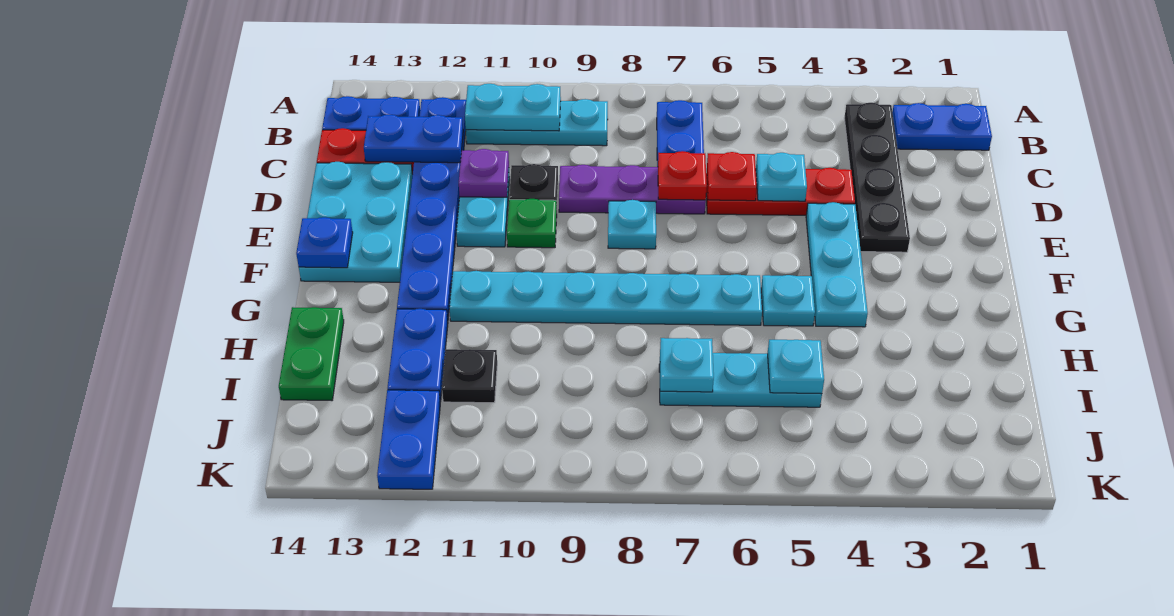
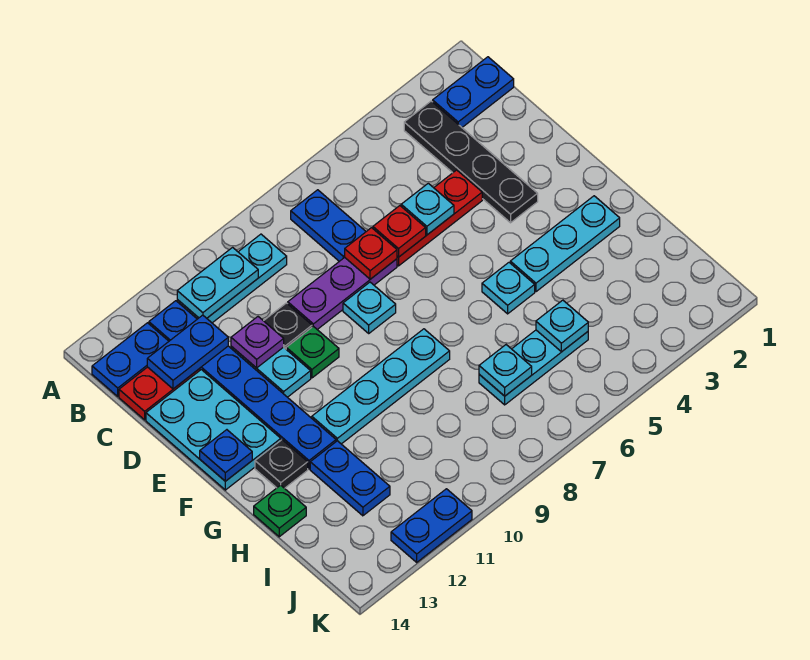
cyan 1x3 plate [806,202,868,327] -> cyan 1x3 plate turned to [510,196,620,292]
cyan 1x6 plate [449,271,762,325] -> cyan 1x4 plate [312,329,450,444]
green 1x2 plate [279,307,344,401] -> green 1x1 plate [254,485,306,537]
black 1x1 plate [442,349,497,403] -> black 1x1 plate moved to [255,440,308,488]
blue 1x2 plate [377,390,440,489] -> blue 1x2 plate turned to [391,489,472,562]

